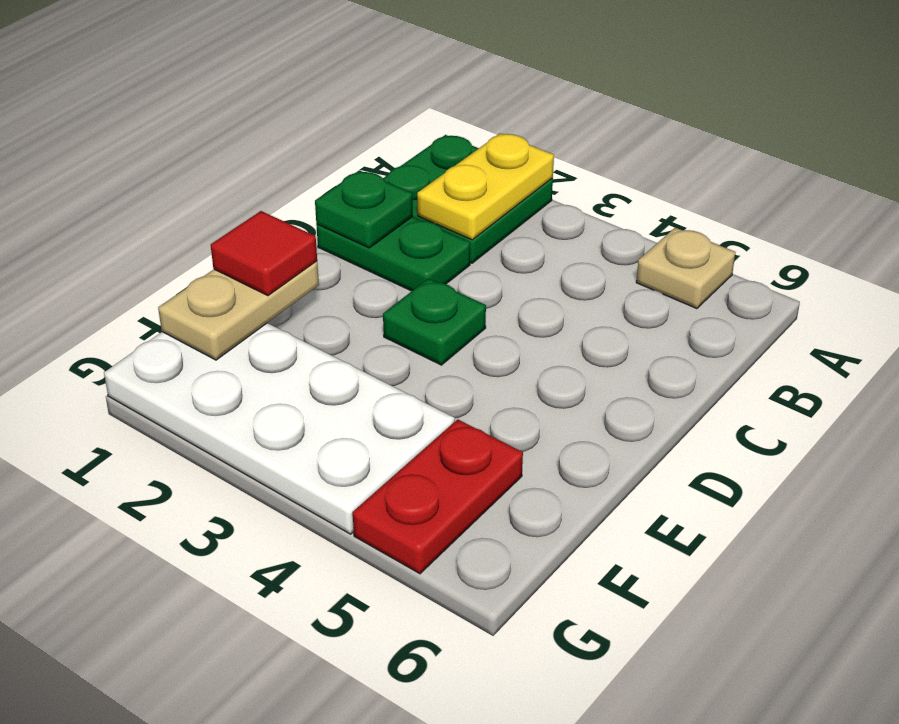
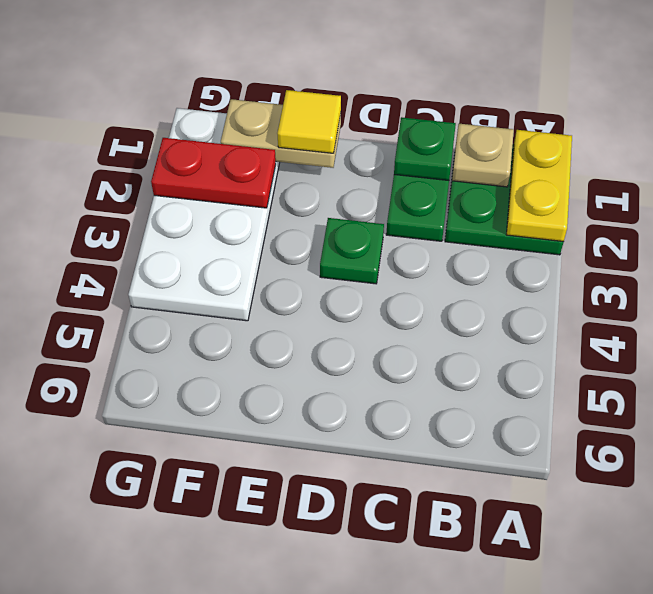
yellow 1x2 plate [417,133,554,240] -> yellow 1x2 plate turned to [506,130,572,242]
tan 1x1 plate [636,228,735,309] -> tan 1x1 plate moved to [452,124,514,187]
red 1x1 tile [211,211,317,296] -> yellow 1x1 tile [277,90,341,153]
red 1x2 plate [353,419,523,574] -> red 1x2 plate moved to [151,138,276,208]

